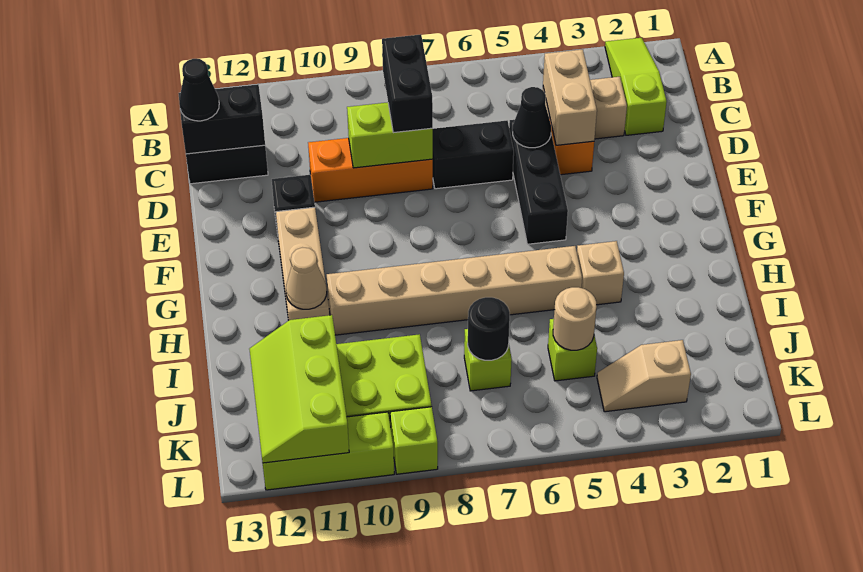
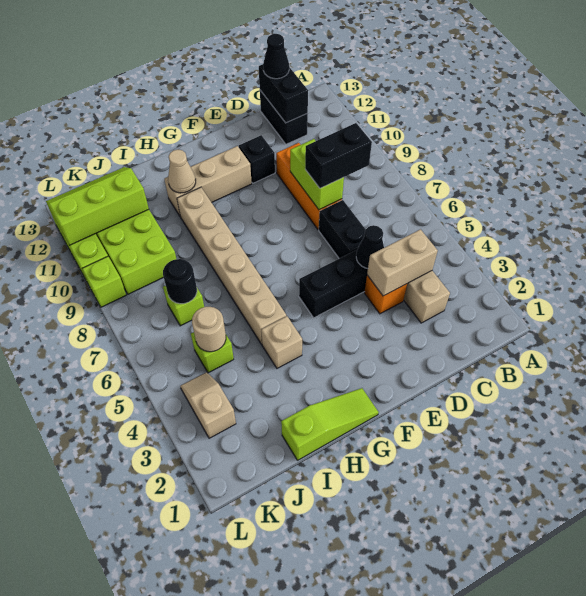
lime 1x3 slope [605,38,667,135] -> lime 1x3 slope moved to [281,388,379,460]

